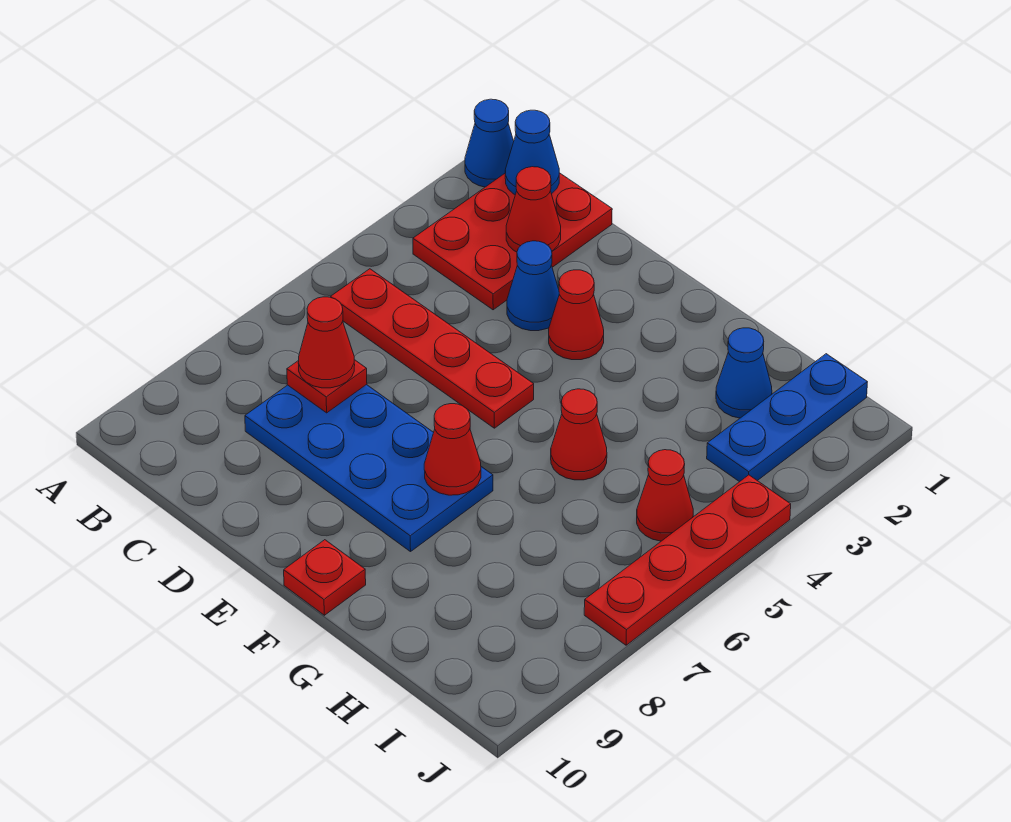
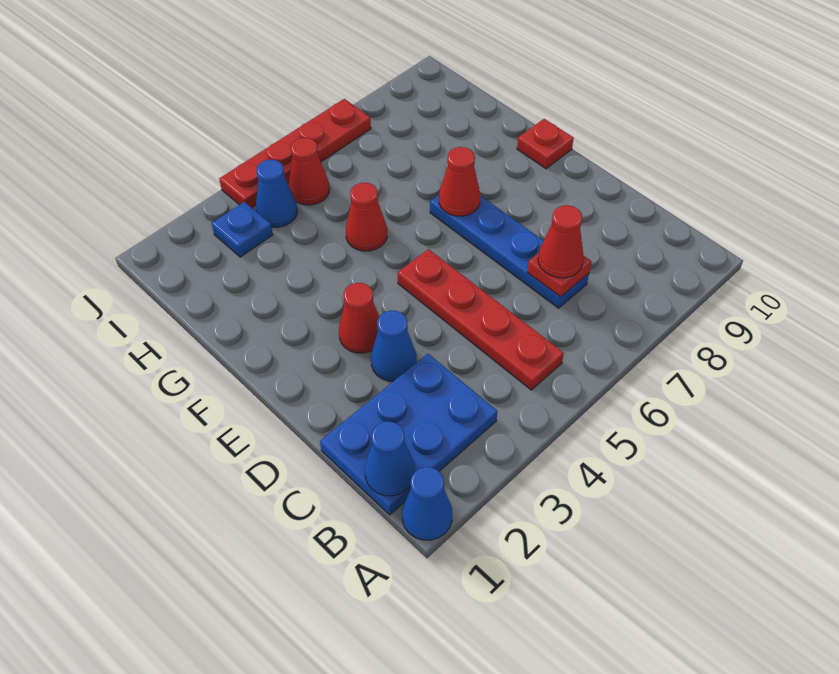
red 2x3 plate [413,173,612,310] -> blue 2x3 plate [320,354,497,515]
red 1x1 cone [506,167,561,252] -> none
blue 2x4 plate [245,385,493,552] -> blue 1x4 plate [430,195,589,308]
blue 1x1 cone [716,328,772,418] -> blue 1x1 cone moved to [256,160,297,227]
blue 1x3 plate [707,354,867,482] -> blue 1x1 plate [212,202,273,257]

